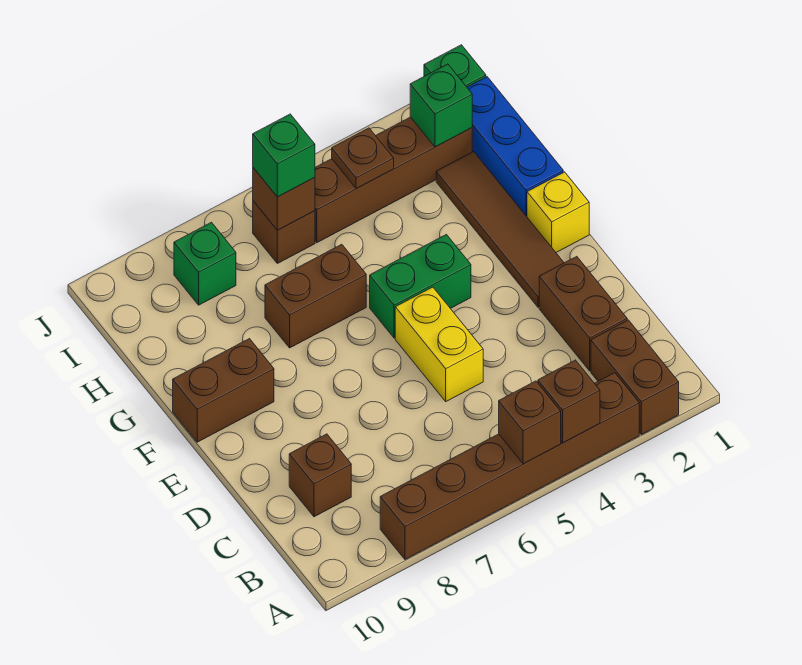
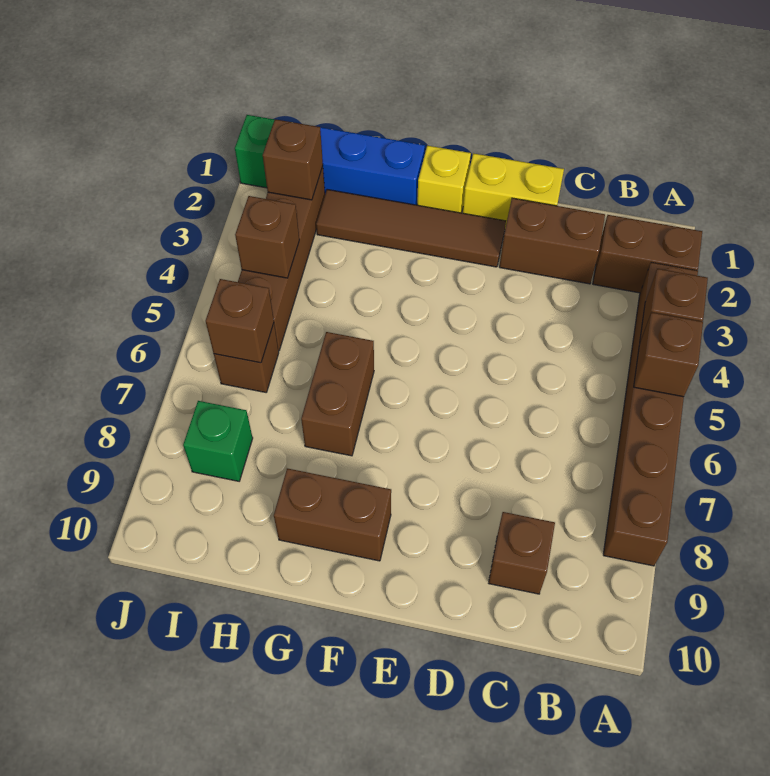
yellow 1x2 brick [395,287,483,401] -> yellow 1x2 brick moved to [463,153,564,228]
green 1x2 brick [370,235,471,338] -> none
brown 1x2 brick [173,339,274,442] -> brown 1x2 brick turned to [274,468,391,561]
green 1x1 brick [410,64,472,147] -> brown 1x1 brick [263,119,323,200]
brown 1x1 plate [332,128,394,189] -> brown 1x1 brick [235,196,299,278]
green 1x1 brick [253,114,315,197] -> none

